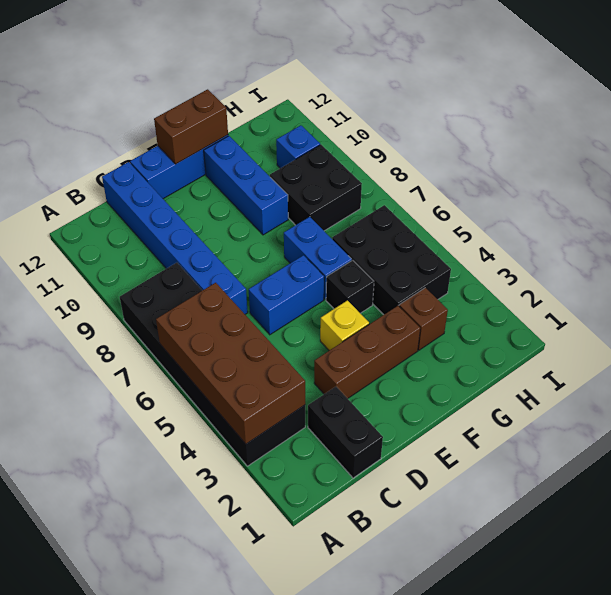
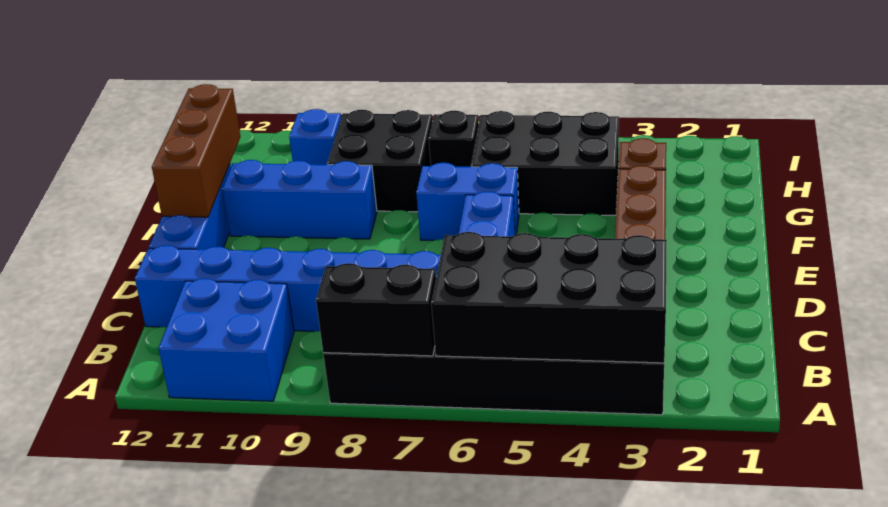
brown 2x4 brick [156,283,305,444] -> black 2x4 brick [431,232,667,363]
none -> blue 2x2 brick [158,279,294,401]
black 1x2 brick [308,387,383,478] -> black 1x2 brick moved to [316,263,436,356]
yellow 1x1 brick [320,300,369,350] -> none
brown 1x2 brick [154,89,228,164] -> brown 1x3 brick [152,84,241,217]
black 1x1 brick [326,260,374,313] -> black 1x1 brick moved to [429,111,479,167]

